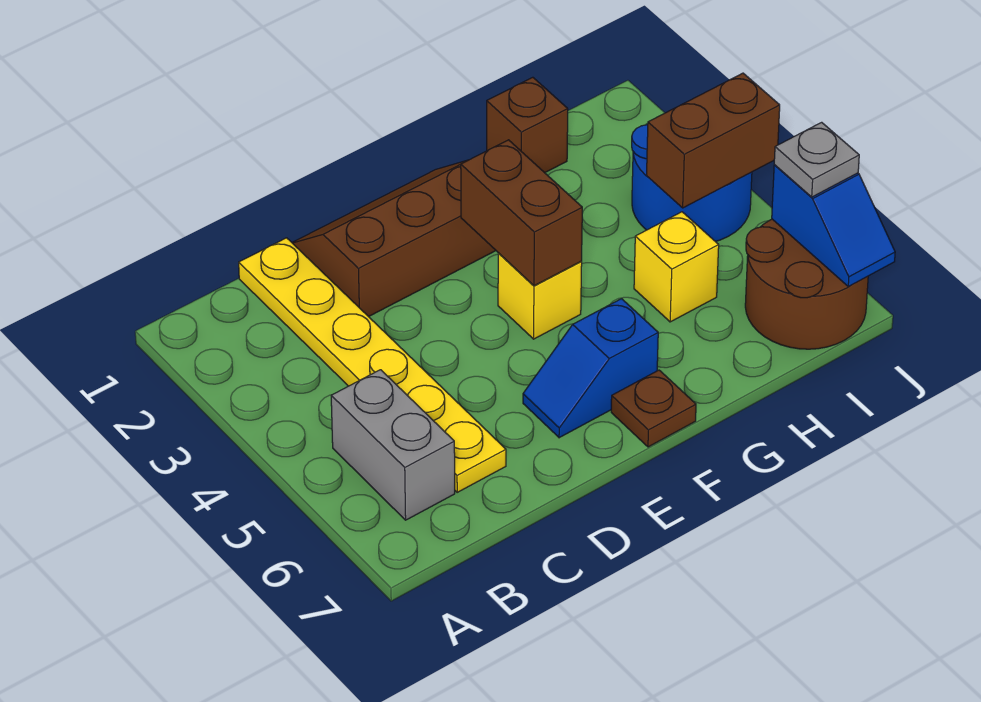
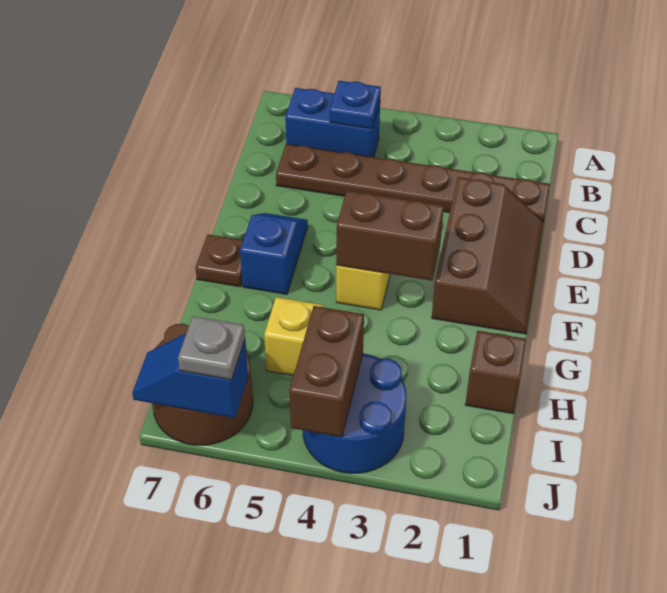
grey 1x2 brick [331,370,455,520] -> blue 1x2 brick [285,88,380,157]
none -> blue 1x1 plate [330,81,381,129]
yellow 1x6 plate [239,238,506,492] -> brown 1x6 plate [276,144,550,222]

